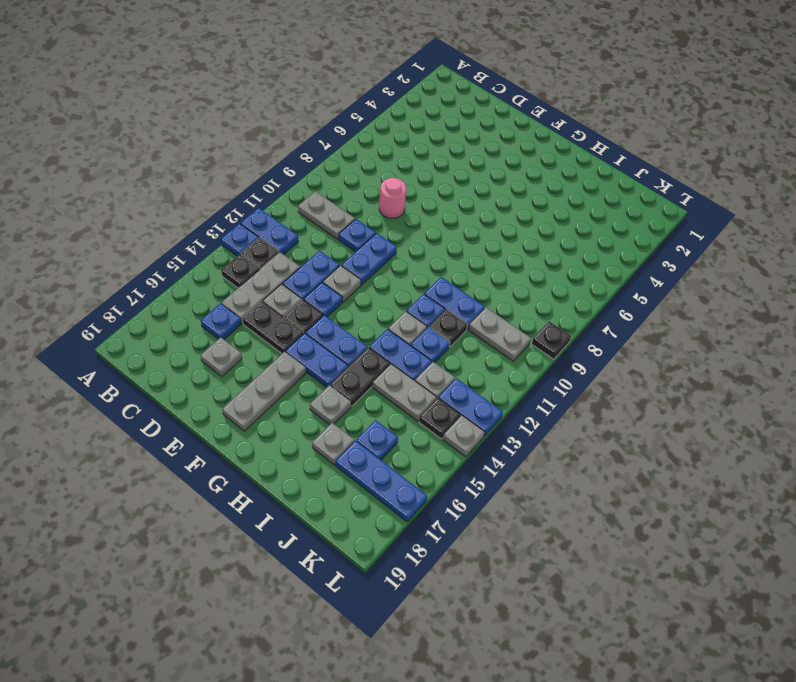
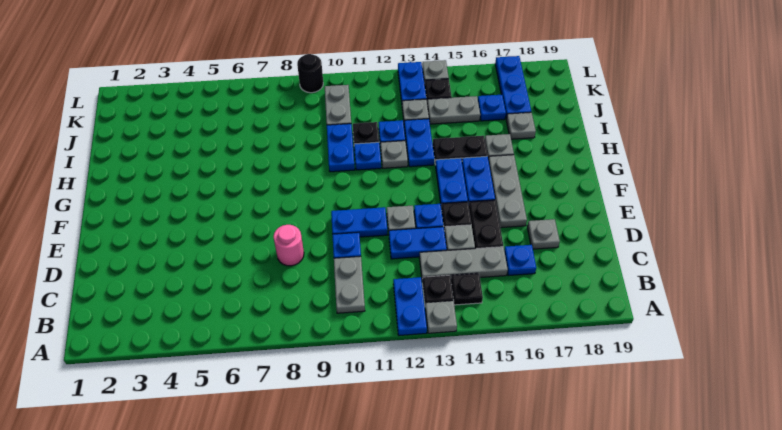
blue 1x1 plate [221,223,259,256] -> grey 1x1 plate [425,301,457,333]
grey 1x3 plate [222,352,306,431] -> grey 1x3 plate turned to [488,155,527,228]
grey 1x2 plate [373,364,437,421] -> grey 1x2 plate turned to [427,96,480,124]
black 1x1 plate [532,321,571,359] -> black 1x1 round brick [297,54,323,93]

